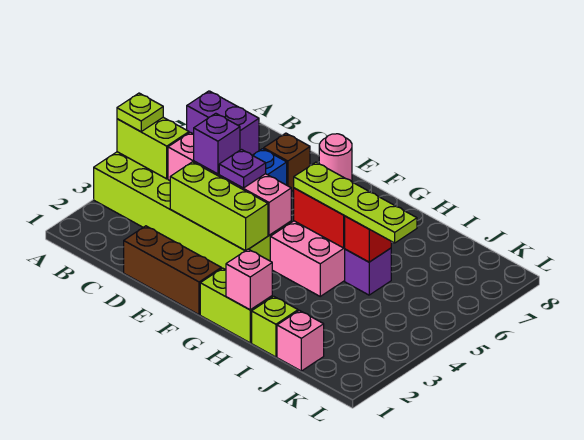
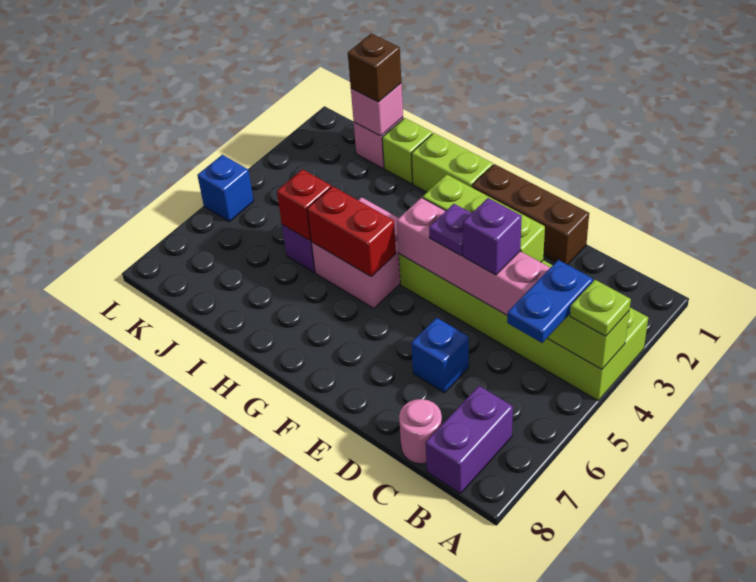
purple 1x2 brick [187,91,259,155] -> purple 1x2 brick turned to [426,386,513,493]
none -> blue 1x2 plate [507,260,593,343]
brown 1x1 brick [264,133,310,192] -> brown 1x1 brick moved to [348,34,401,102]
pink 1x1 round brick [319,134,352,181] -> pink 1x1 round brick moved to [399,399,442,464]
lime 1x4 plate [294,162,417,243] -> none
pink 1x1 brick [226,249,272,310] -> pink 1x1 brick moved to [351,83,403,136]
none -> blue 1x1 brick [197,155,254,221]

